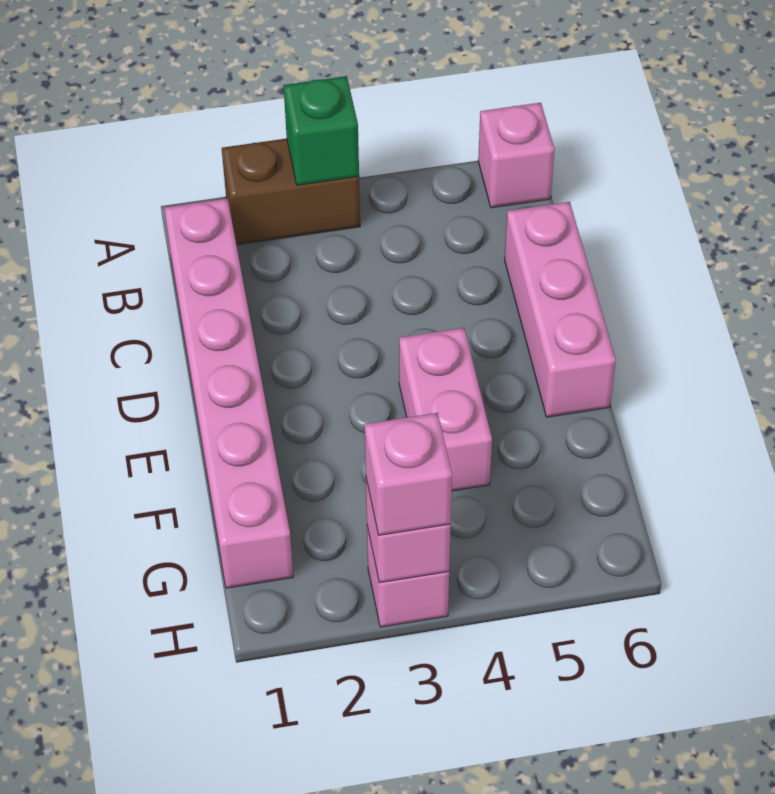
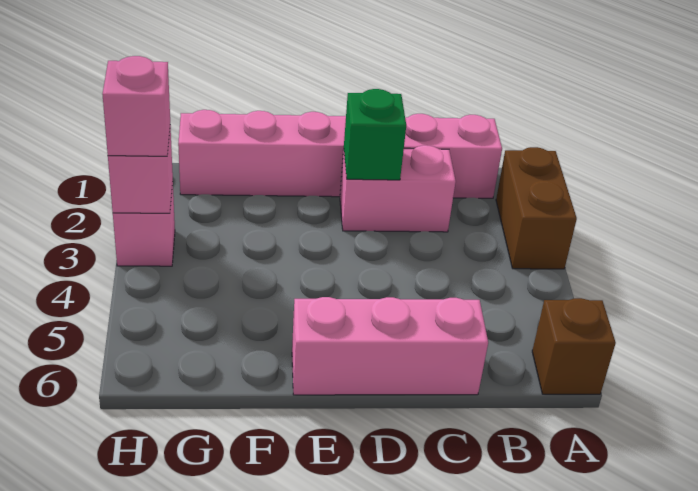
green 1x1 brick [284,76,359,185] -> green 1x1 brick moved to [344,89,406,180]
pink 1x1 brick [478,103,555,208] -> brown 1x1 brick [532,298,616,394]
pink 1x2 brick [399,328,492,491] -> pink 1x2 brick moved to [340,145,456,232]

